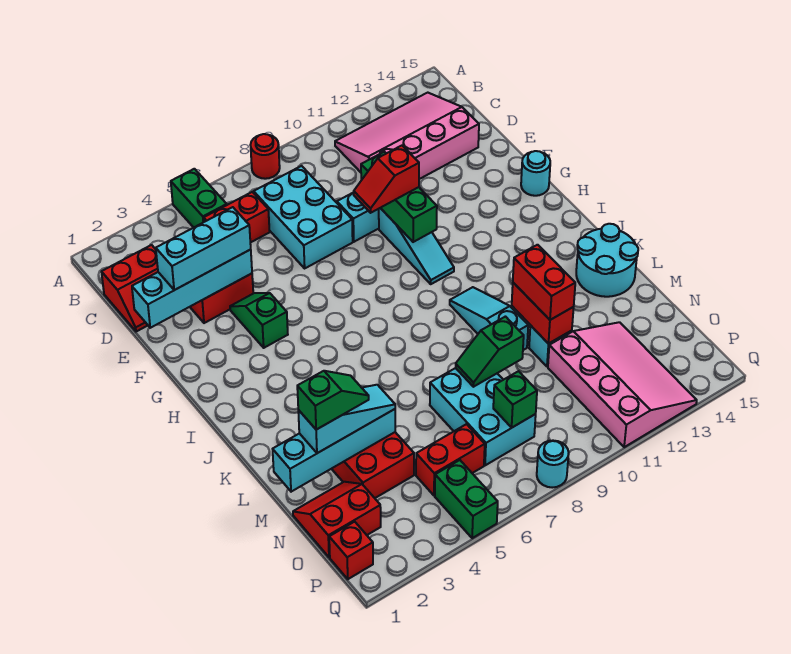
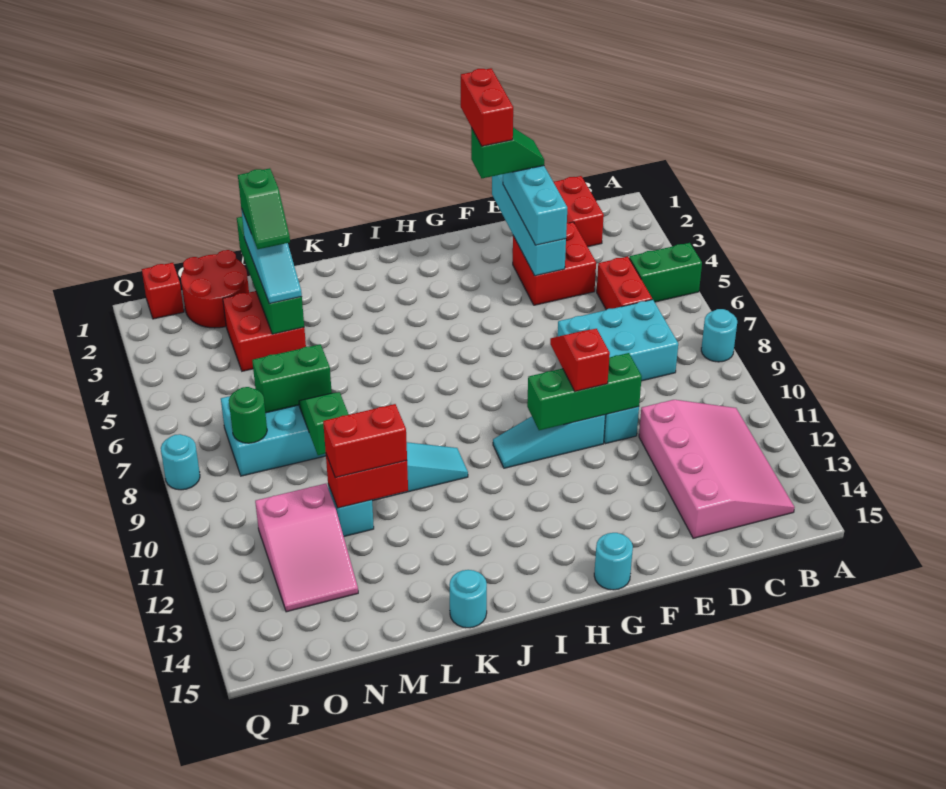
red 1x1 round brick [251,134,280,179] -> cyan 1x1 round brick [701,309,737,362]
green 1x2 slope [230,293,288,348] -> green 1x2 slope moved to [471,128,544,178]
cyan 2x2 round brick [576,224,638,297] -> cyan 1x1 round brick [450,570,487,628]
cyan 1x4 brick [273,409,395,492] -> green 1x4 brick [237,217,304,334]
red 2x2 slope [293,482,381,557] -> red 2x2 round brick [181,250,249,328]
pink 3x4 slope [548,322,697,447] -> pink 2x3 slope [255,484,358,612]
red 1x2 brick [416,424,485,495] -> red 1x2 brick moved to [461,68,513,146]
green 1x1 brick [493,371,537,427] -> green 1x1 round brick [229,387,267,443]
green 1x2 brick [435,460,498,538] -> green 1x2 brick moved to [252,344,332,413]

